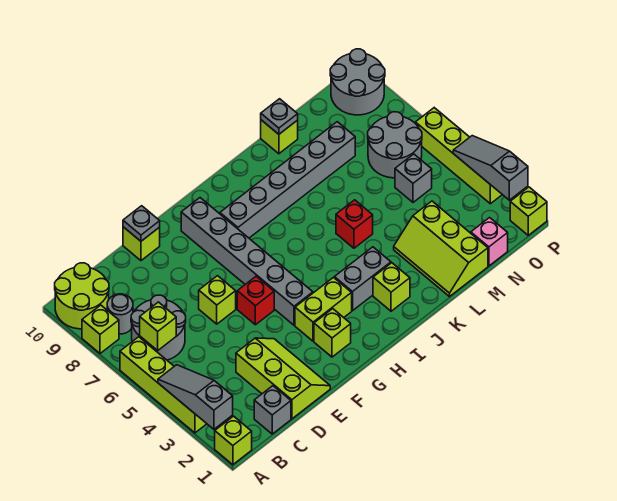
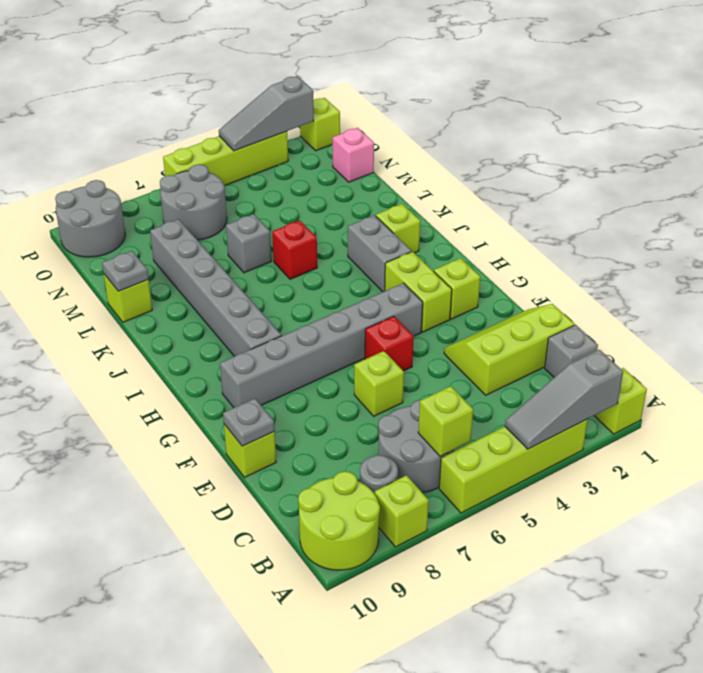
lime 2x3 slope [394,201,488,297] -> none
grey 1x1 brick [395,154,432,202] -> grey 1x1 brick moved to [226,214,271,273]

